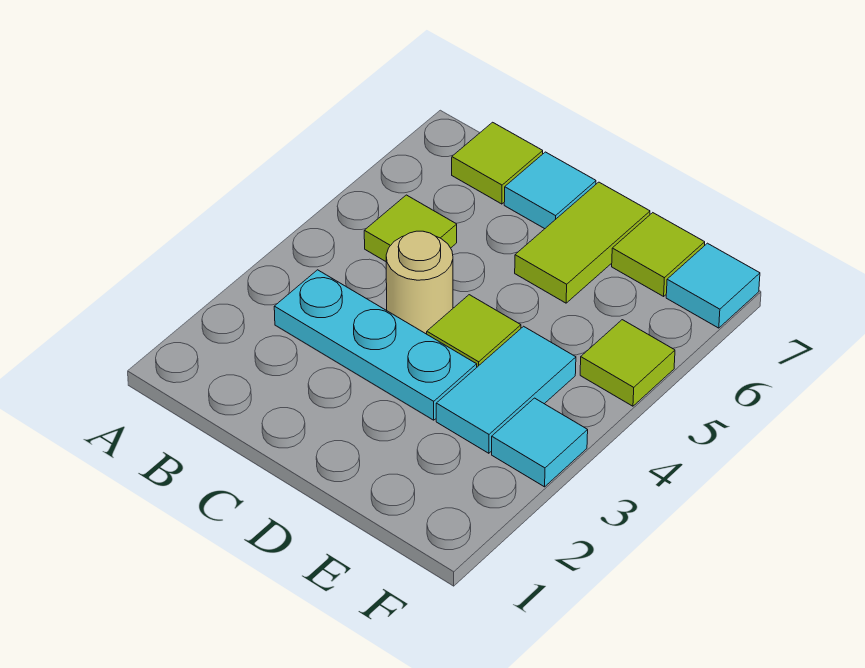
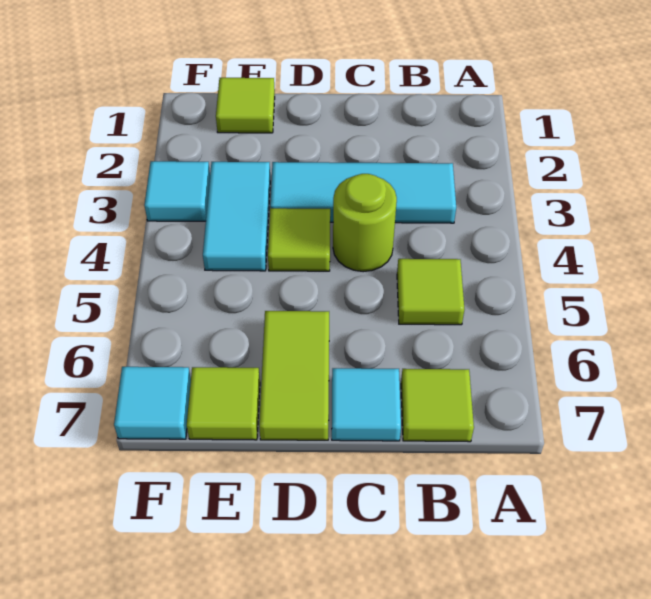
cyan 1x3 plate [274,270,477,420] -> cyan 1x3 tile [270,162,456,223]
tan 1x1 round brick [386,231,453,334] -> lime 1x1 round brick [333,174,397,272]
lime 1x1 tile [580,320,675,406] -> lime 1x1 tile moved to [216,78,275,133]

